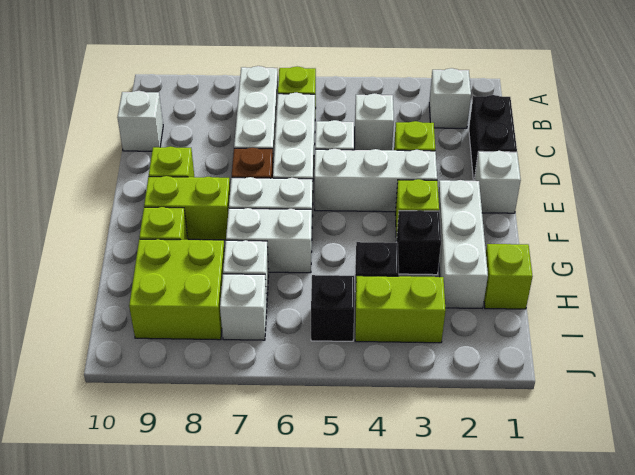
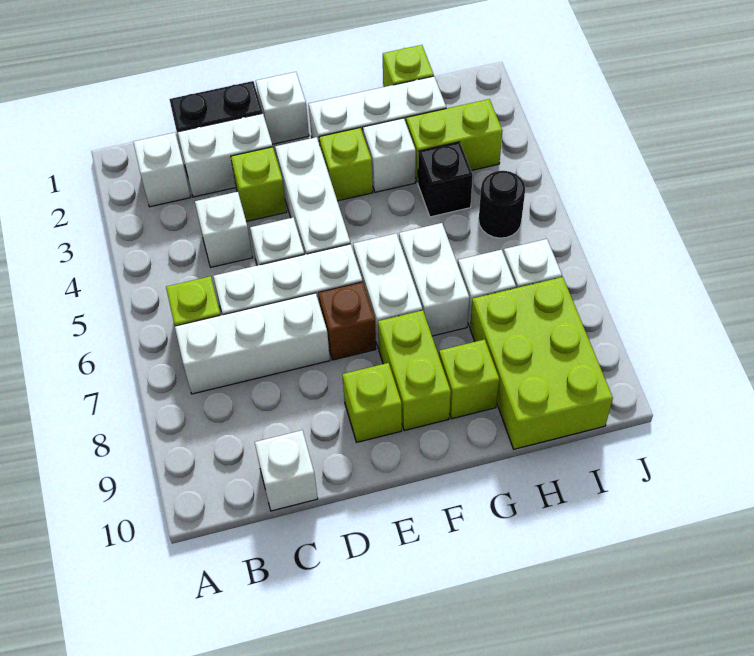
none -> white 1x2 brick [178,113,273,197]
black 1x1 brick [396,210,441,275] -> white 1x1 brick [363,118,416,192]
lime 2x2 brick [129,239,225,340] -> lime 2x3 brick [470,277,613,449]
lime 1x2 brick [355,276,446,343] -> lime 1x2 brick turned to [406,99,502,182]
black 1x1 brick [311,275,354,341] -> black 1x1 round brick [479,171,525,238]

